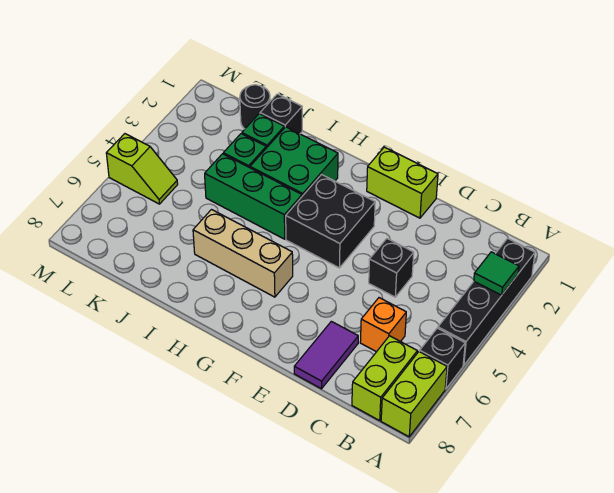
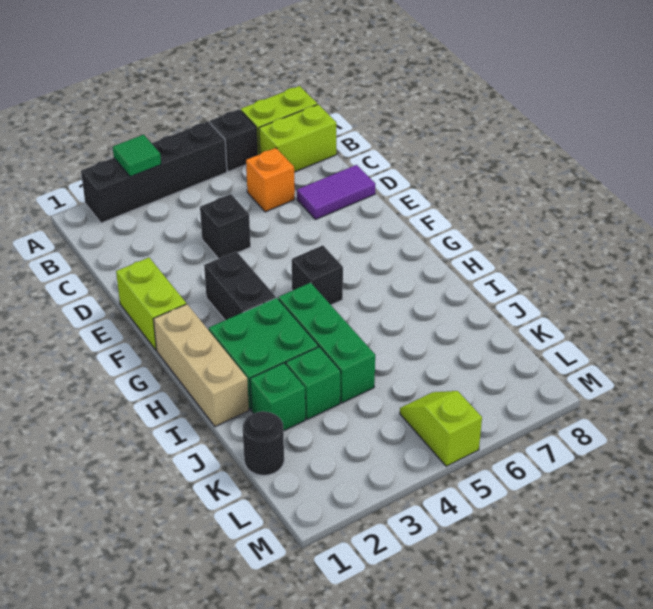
black 2x2 brick [286,175,375,268] -> black 1x2 brick [204,251,276,320]
tan 1x3 brick [193,210,293,297] -> tan 1x3 brick moved to [153,304,249,427]
black 1x1 brick [260,94,302,134] -> black 1x1 brick moved to [292,245,343,305]

